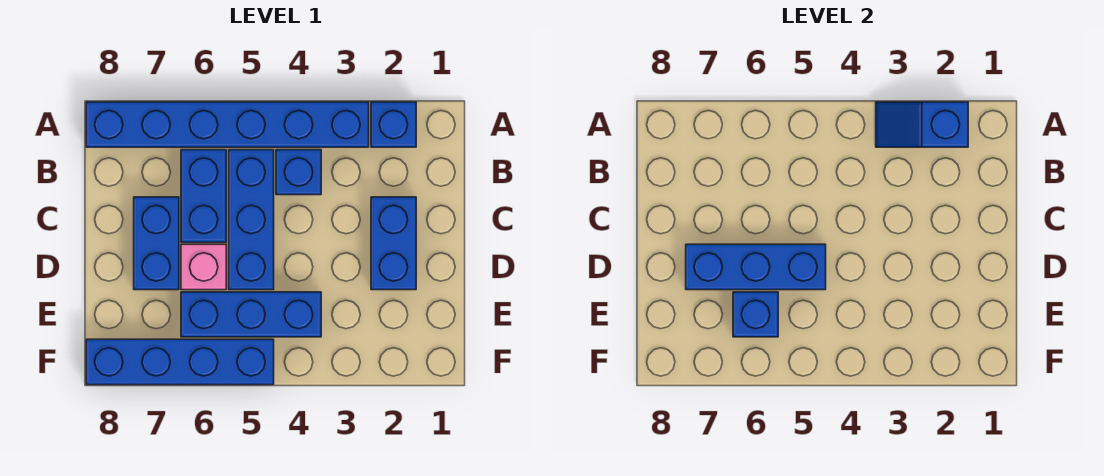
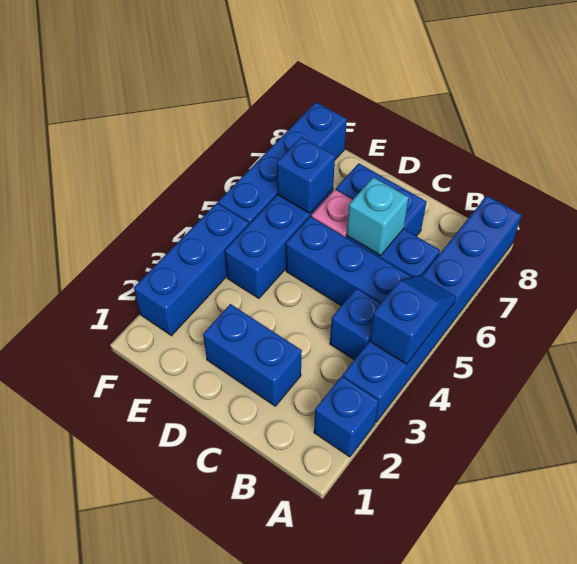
blue 1x2 slope [876,102,968,147] -> blue 1x2 slope moved to [370,275,456,364]
none -> cyan 1x1 brick [347,177,409,256]
blue 1x3 brick [686,244,826,290] -> blue 1x3 brick moved to [134,203,249,336]

